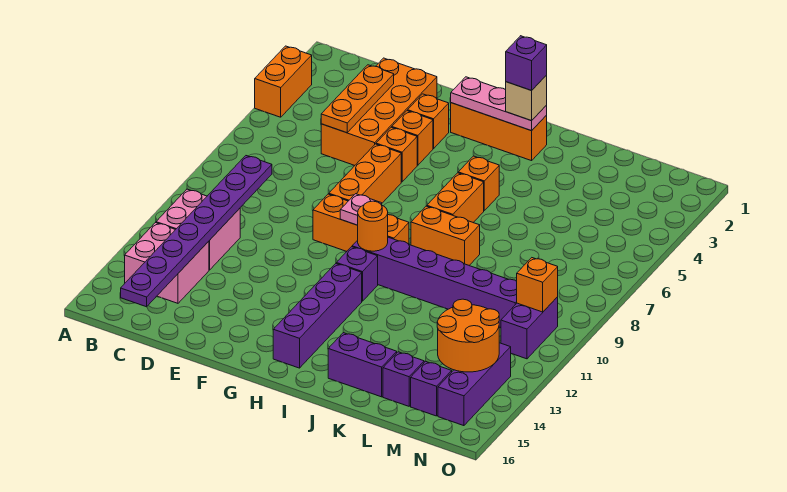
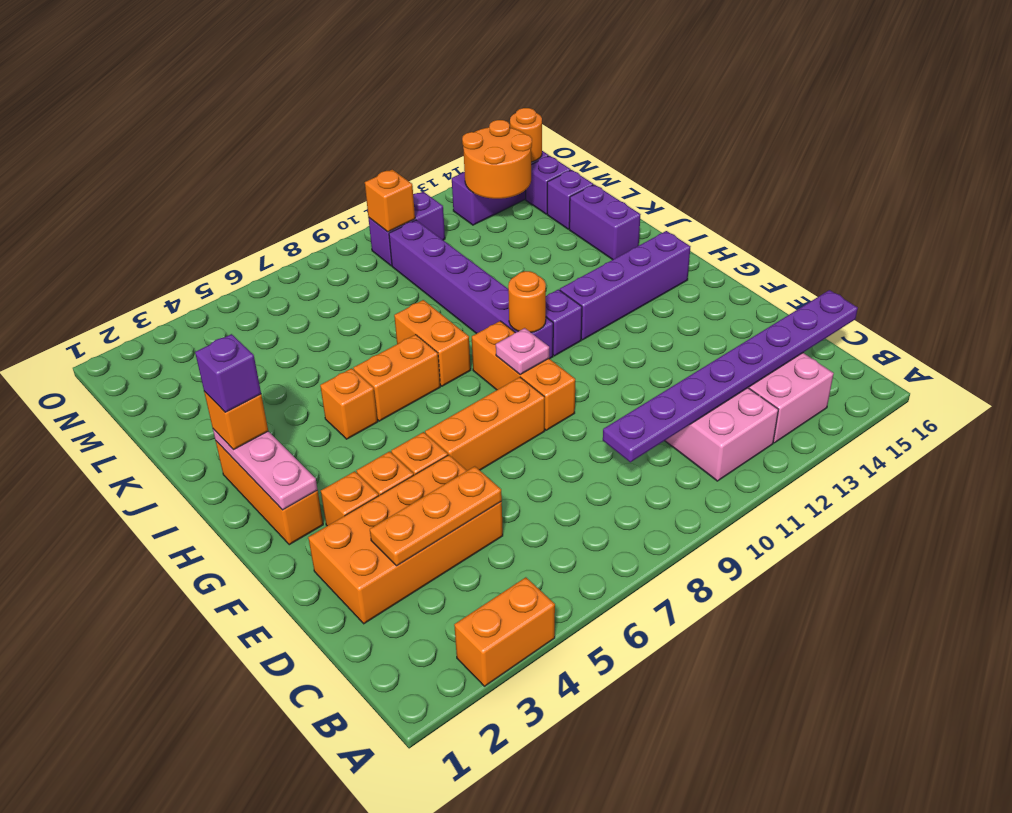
tan 1x1 brick [506,75,547,121] -> orange 1x1 brick [204,391,268,450]
none -> orange 1x1 round brick [510,108,542,162]

